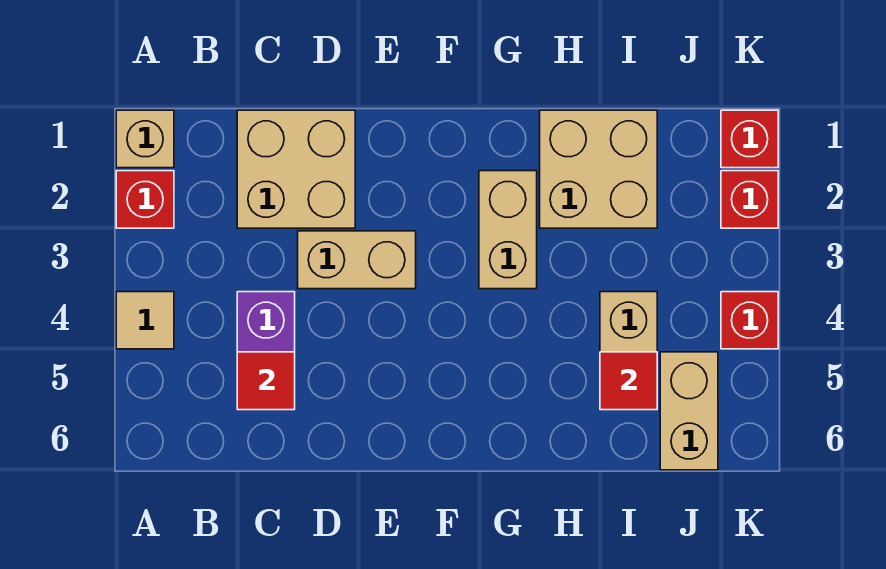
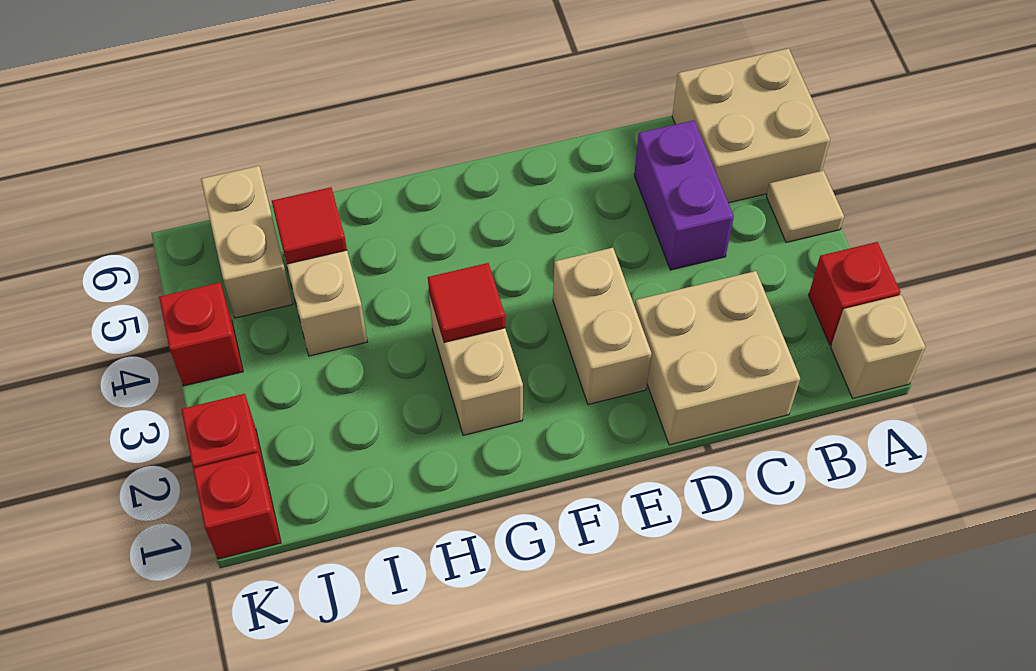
red 1x1 tile [237,352,295,410] -> red 1x1 tile moved to [428,263,505,342]
tan 1x2 brick [298,231,416,289] -> tan 1x2 brick turned to [553,248,652,404]
tan 2x2 brick [540,110,657,228] -> tan 2x2 brick moved to [672,48,830,203]

